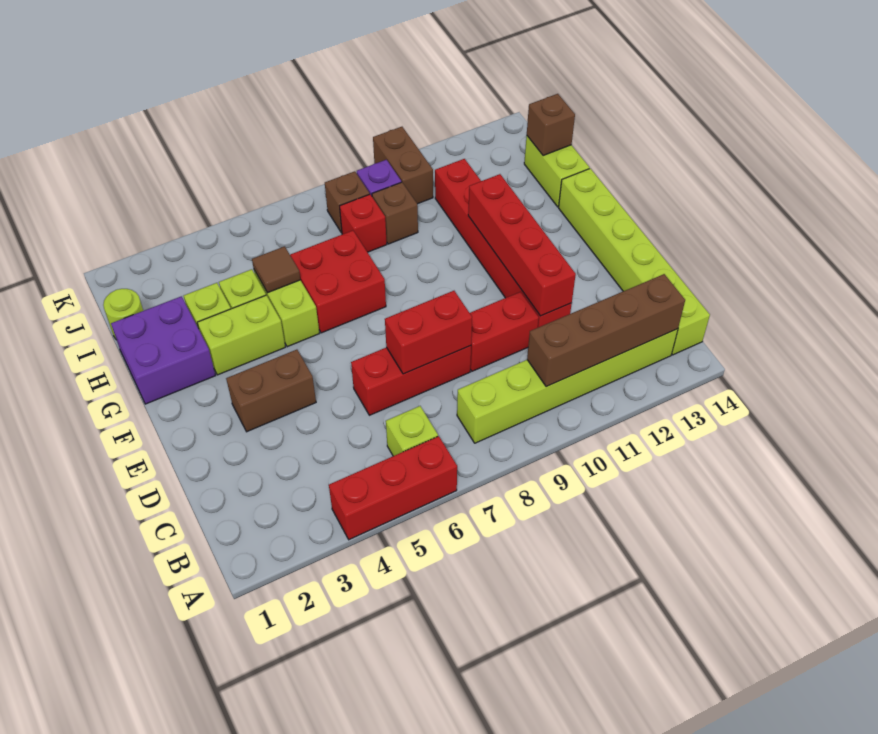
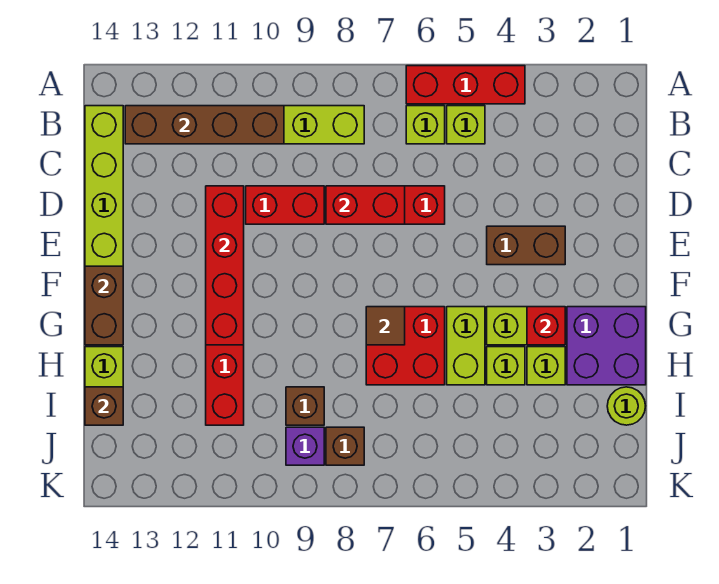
none -> lime 1x1 brick [447,106,485,144]
brown 1x1 tile [252,246,300,293] -> brown 1x1 tile moved to [366,307,405,345]
red 1x1 brick [340,194,387,252] -> red 1x1 brick moved to [527,307,565,345]
brown 1x2 brick [373,127,433,204] -> brown 1x2 brick moved to [85,266,123,345]

